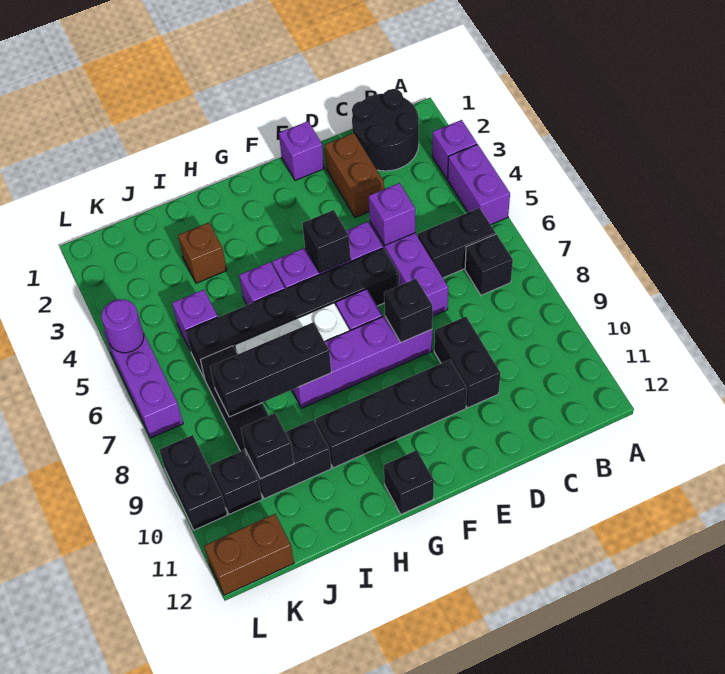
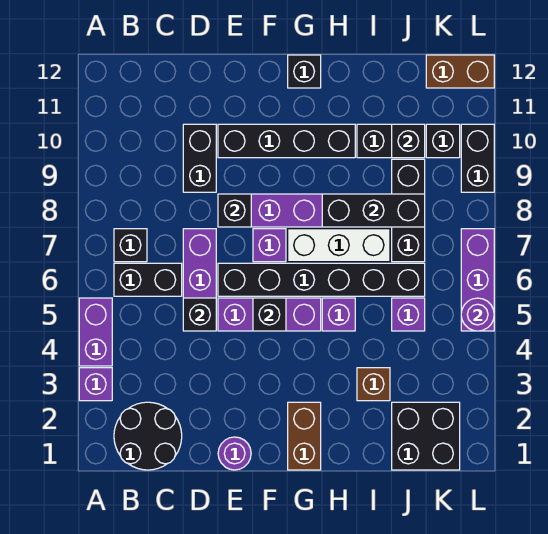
brown 1x2 brick [324,133,384,218] -> brown 1x2 brick moved to [288,402,321,470]
purple 1x1 brick [369,183,415,245] -> black 1x1 brick [183,298,216,331]
purple 1x1 brick [279,121,324,180] -> purple 1x1 round brick [218,437,251,470]
none -> black 2x2 brick [392,402,460,470]

